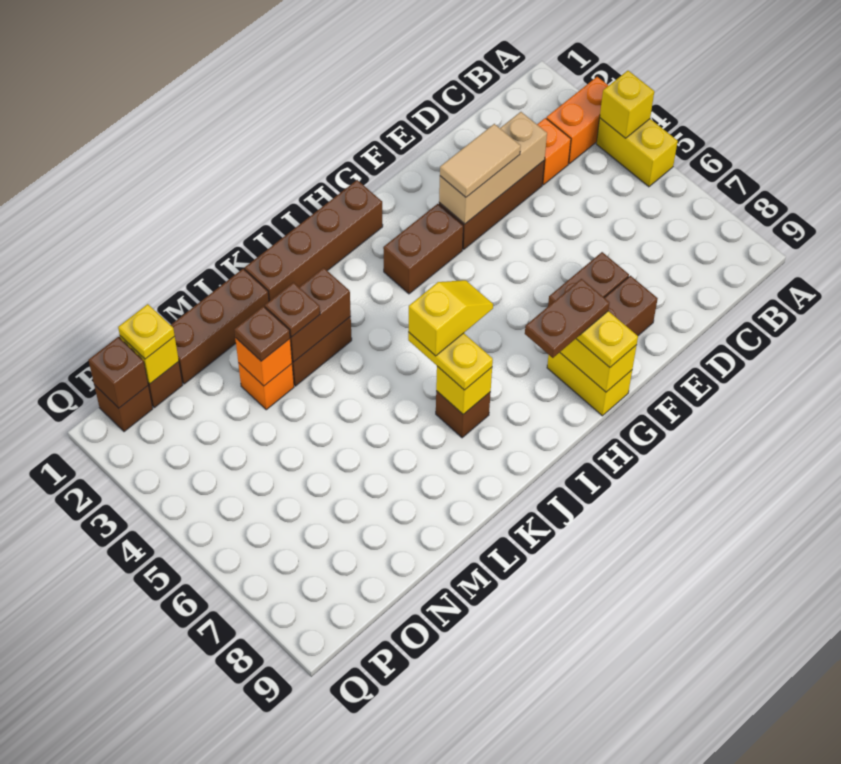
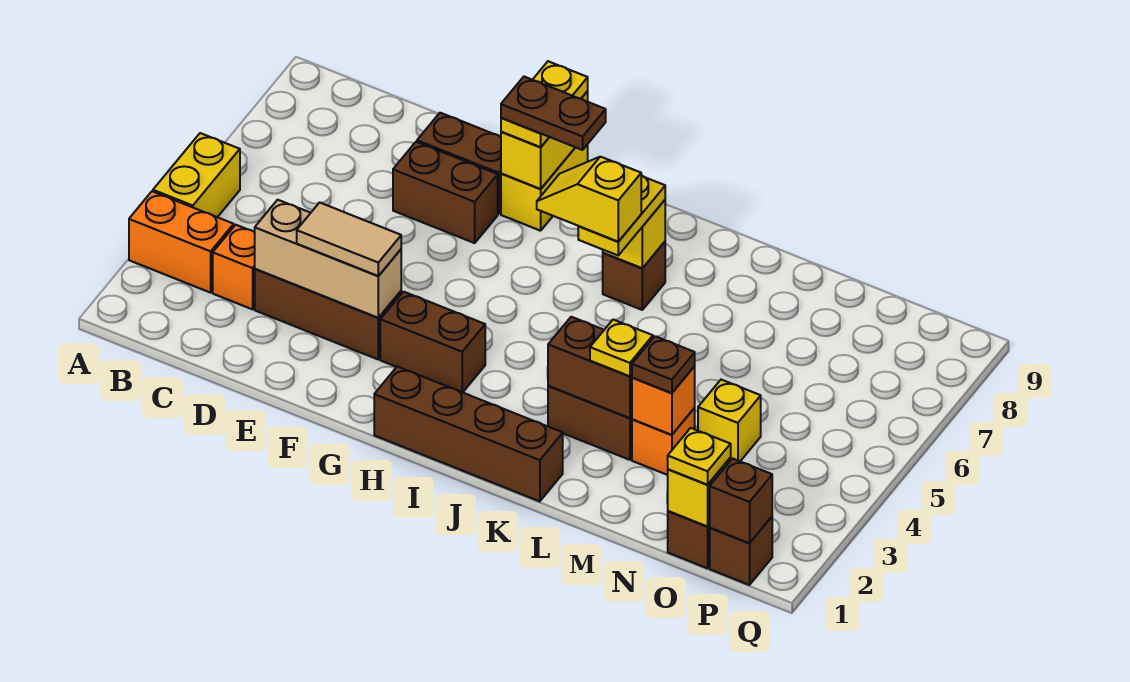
yellow 1x1 brick [600,71,654,138] -> yellow 1x1 brick moved to [698,380,761,461]
brown 1x3 brick [171,269,269,384] -> none
brown 1x1 plate [265,282,320,337] -> yellow 1x1 plate [590,320,653,376]

